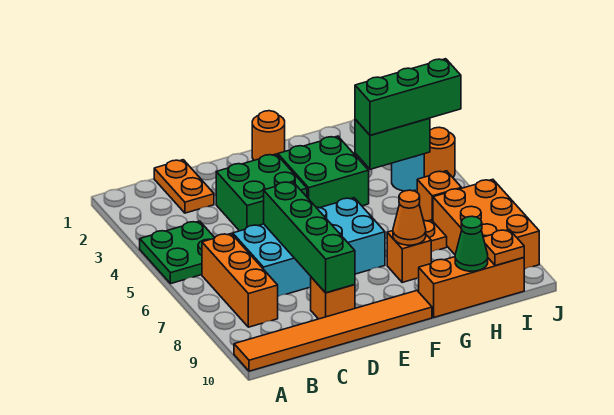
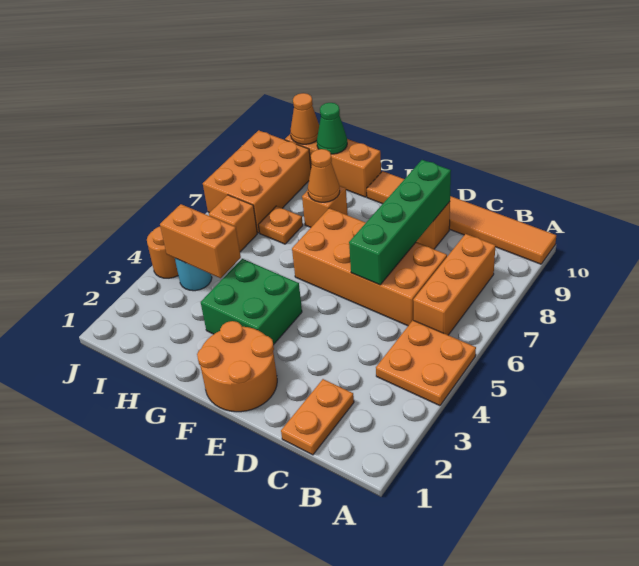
green 2x2 plate [140,221,215,284] -> orange 2x2 plate [376,320,476,406]
cyan 2x4 brick [233,198,385,296] -> orange 2x4 brick [292,208,447,326]
green 2x2 brick [216,154,307,231] -> none
orange 1x1 round brick [252,111,285,160] -> orange 2x2 round brick [197,321,277,412]
green 1x2 brick [355,118,430,169] -> orange 1x2 brick [160,204,241,278]
green 1x3 brick [355,59,461,135] -> none
orange 1x1 plate [483,230,524,266] -> orange 1x1 cone [290,93,319,144]

